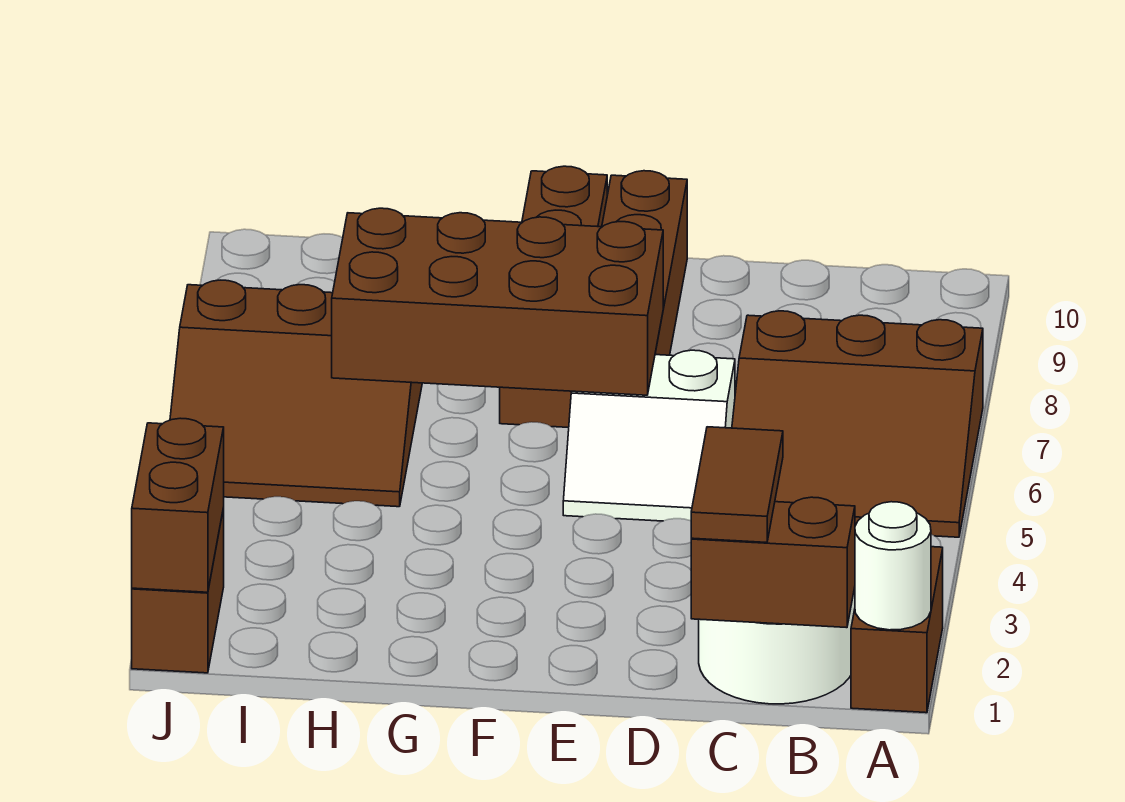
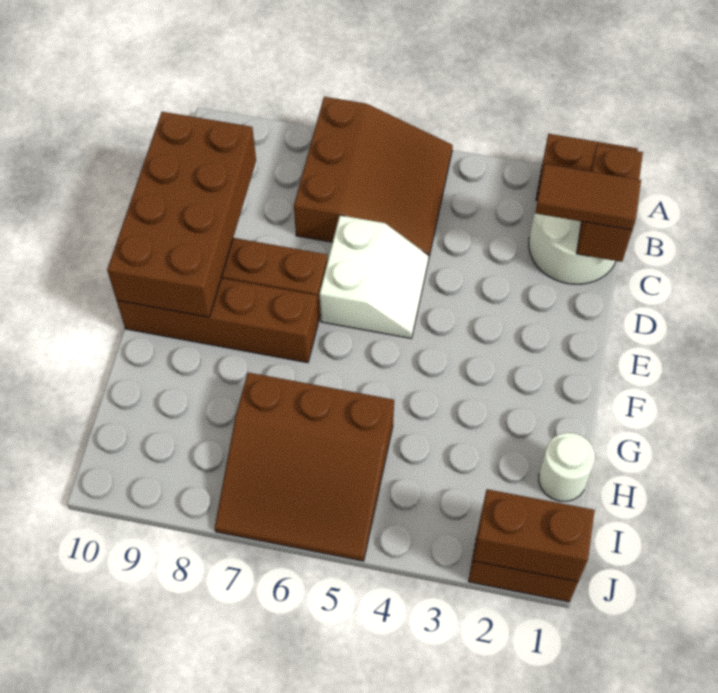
white 1x1 round brick [855,502,931,630] -> white 1x1 round brick moved to [539,433,595,501]
brown 2x4 brick [332,208,663,395] -> brown 2x4 brick moved to [107,112,256,317]
brown 3x3 slope [170,280,422,507] -> brown 3x3 slope turned to [215,373,394,561]

